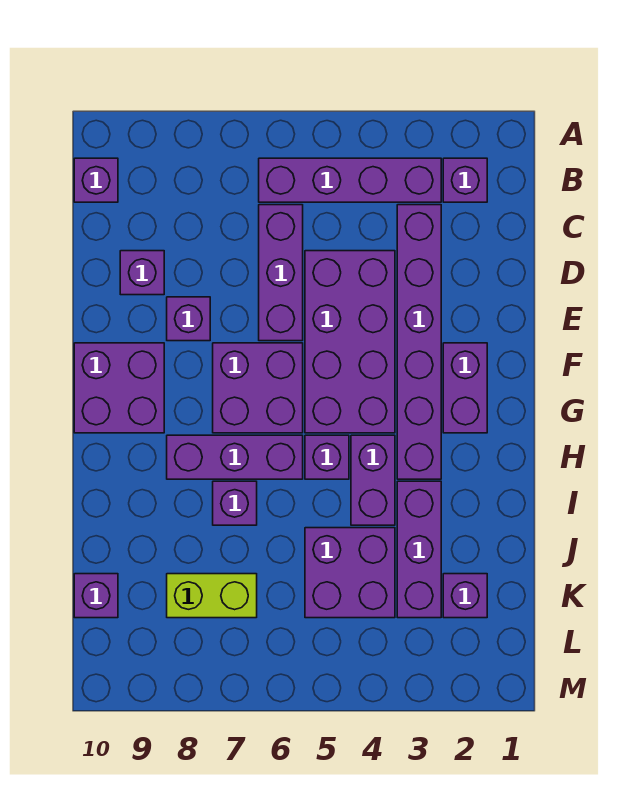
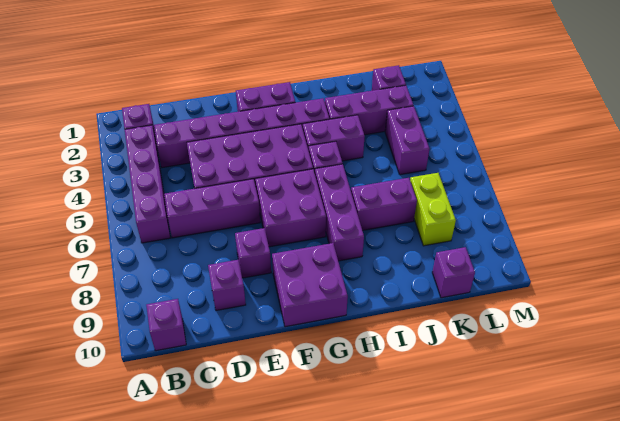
purple 1x1 brick [213,481,257,525] -> purple 1x2 brick [351,178,417,230]
purple 2x2 brick [305,528,395,618] -> purple 1x2 brick [385,106,429,175]

